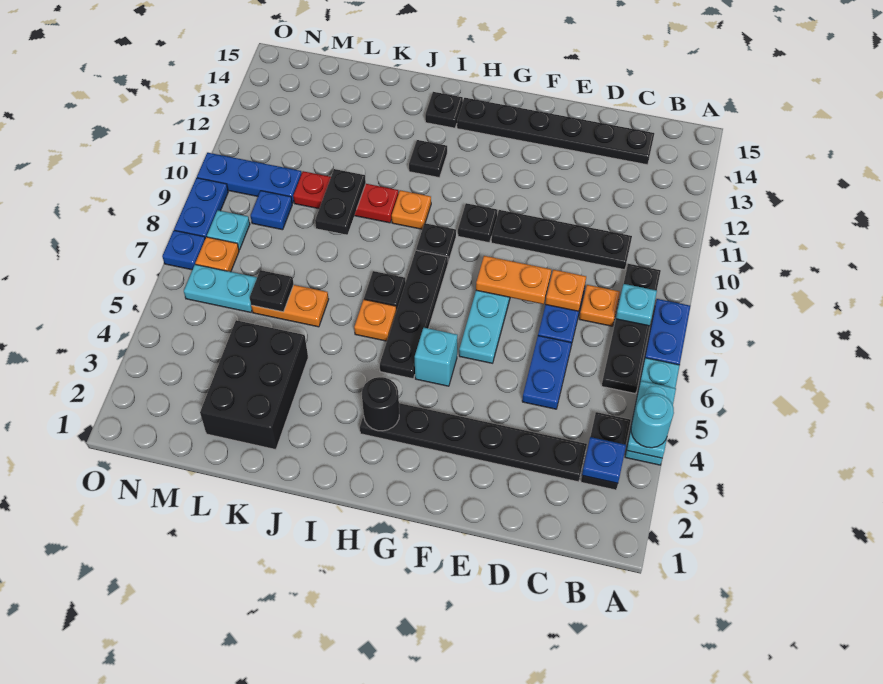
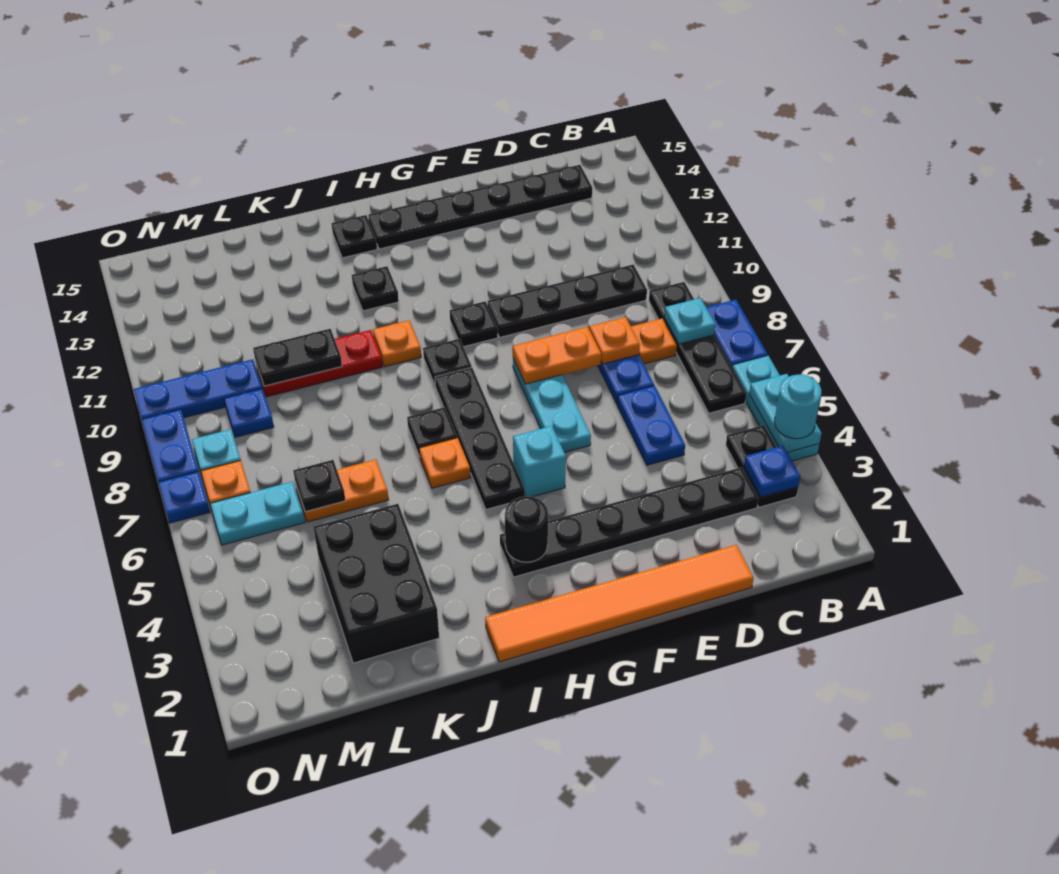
none -> orange 1x6 tile [485,545,754,662]
black 1x2 plate [315,169,366,235] -> black 1x2 plate turned to [253,329,342,386]

